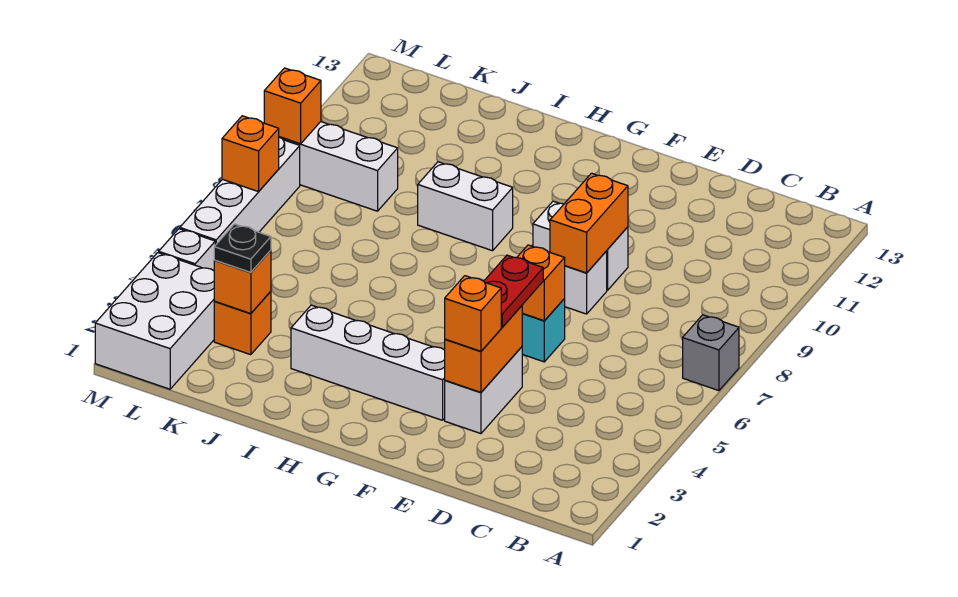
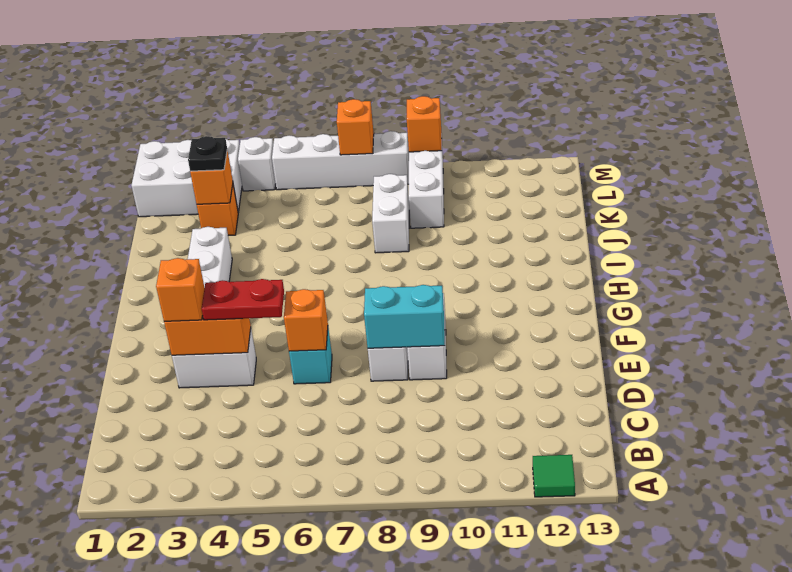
grey 1x1 brick [683,315,739,391] -> none
none -> green 1x1 tile [533,455,575,497]
orange 1x2 brick [550,173,628,273] -> cyan 1x2 brick [364,285,445,348]
white 1x2 brick [418,162,513,251] -> white 1x2 brick moved to [372,174,409,253]

